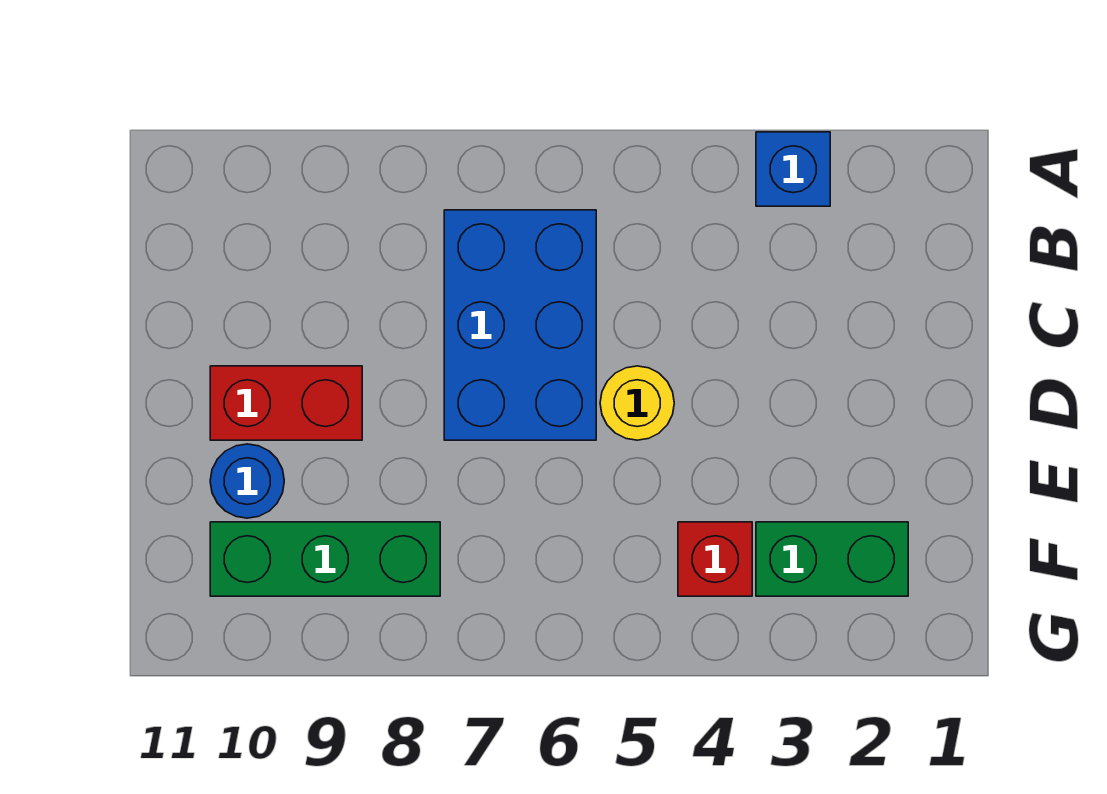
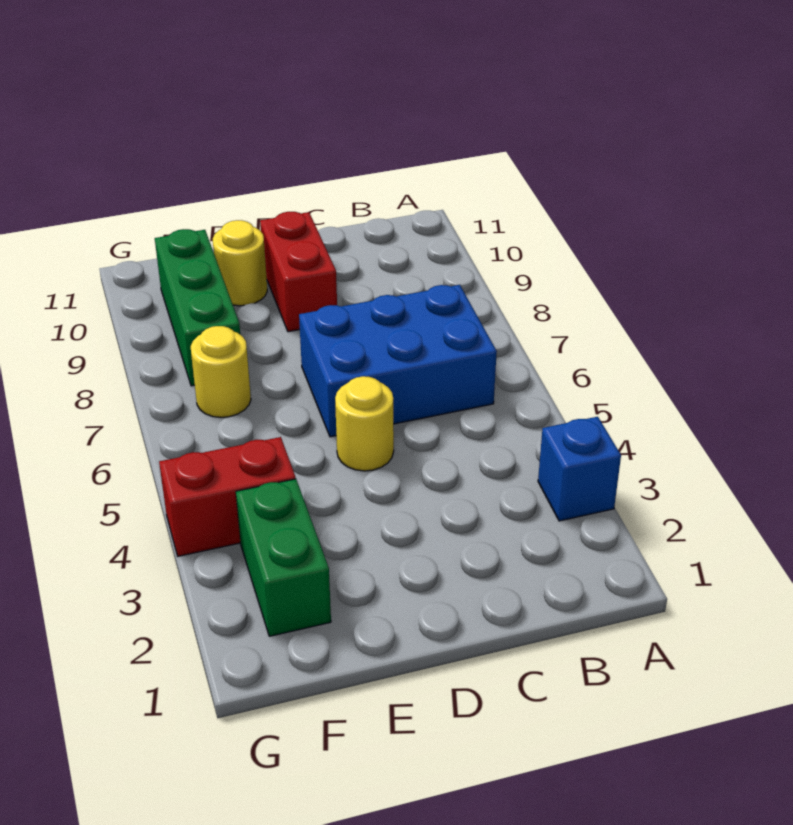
blue 1x1 round brick [210,444,284,518] -> yellow 1x1 round brick [213,220,267,306]
red 1x1 brick [678,522,752,596] -> red 1x2 brick [159,437,296,556]
none -> yellow 1x1 round brick [191,326,251,417]

